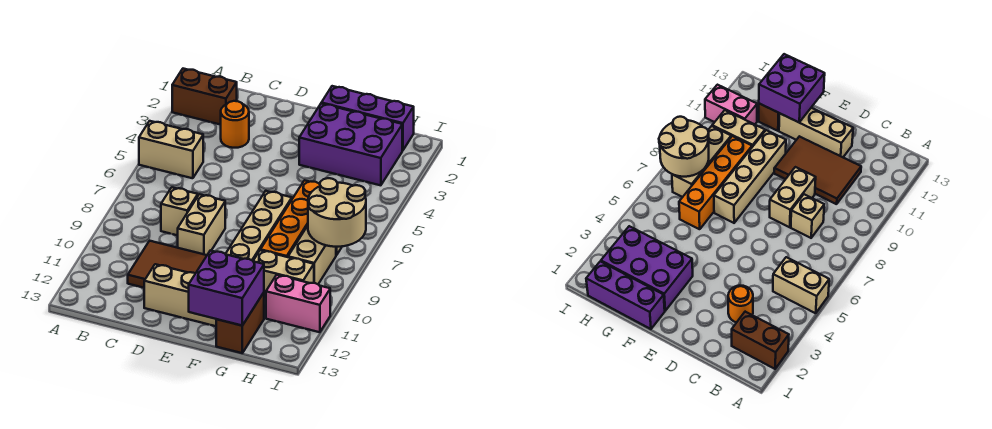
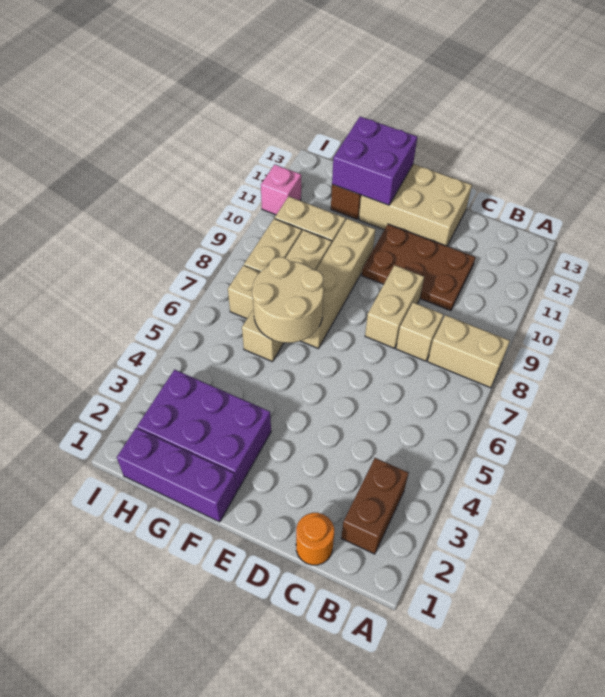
brown 1x2 brick [172,69,237,125] -> brown 1x2 brick turned to [341,458,408,554]
tan 1x2 brick [139,121,203,178] -> tan 1x2 brick moved to [428,315,510,388]
orange 1x1 round brick [221,101,249,148] -> orange 1x1 round brick moved to [296,513,334,565]
brown 2x3 tile [128,241,207,288] -> brown 2x3 plate [362,224,475,311]
tan 1x3 brick [144,264,216,326] -> tan 2x3 brick [359,164,472,246]
orange 1x4 brick [260,180,320,257] -> tan 1x4 brick [242,230,332,362]
tan 2x2 round brick [308,178,366,247] -> tan 2x2 round brick moved to [252,257,324,343]
pink 1x2 brick [266,275,330,332] -> pink 1x1 brick [261,165,301,215]

